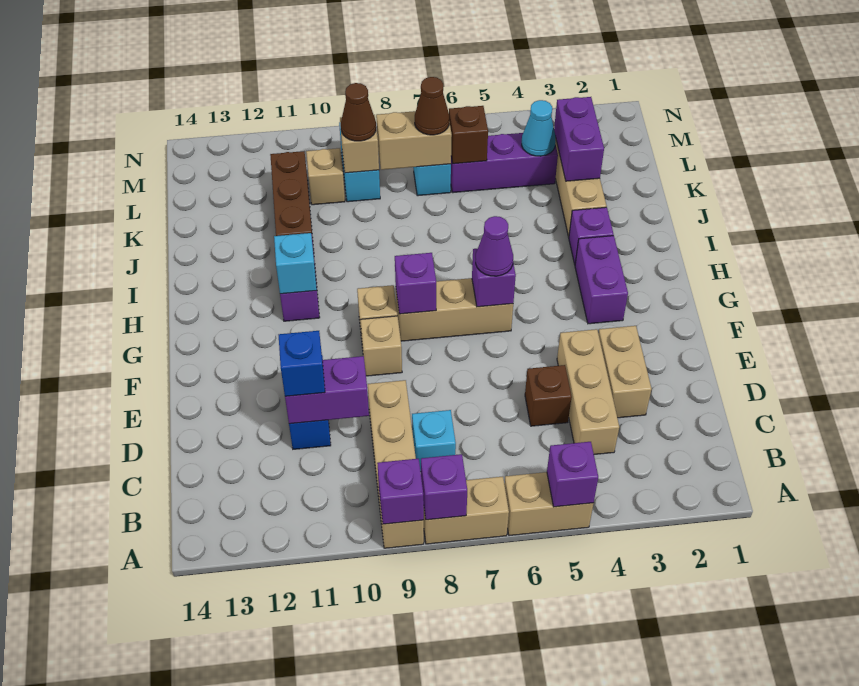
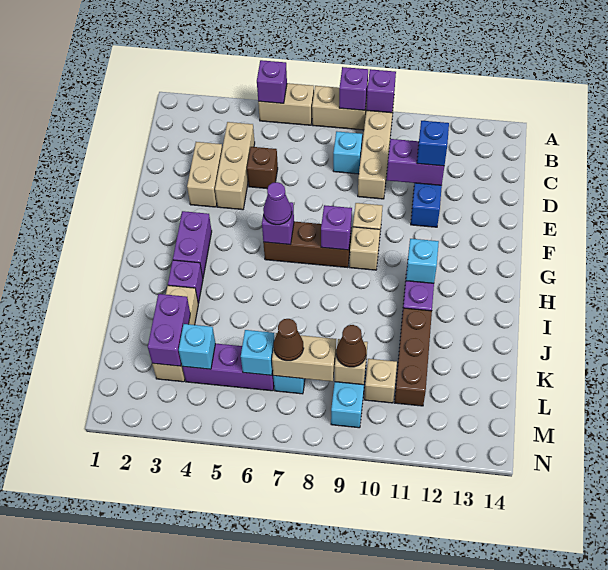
tan 1x3 brick [396,278,513,341] -> brown 1x3 brick [263,222,351,268]
cyan 1x1 cone [522,100,556,156] -> cyan 1x1 brick [179,324,215,369]
brown 1x1 brick [449,106,488,164] -> cyan 1x1 brick [241,330,275,375]

